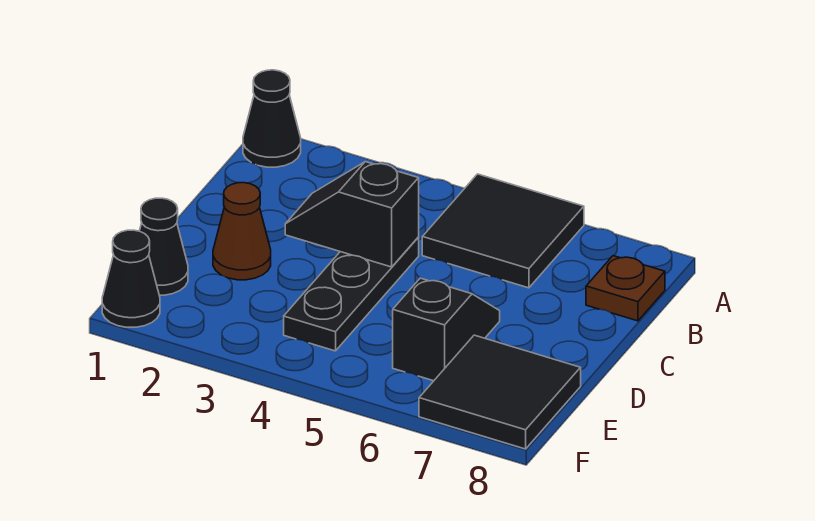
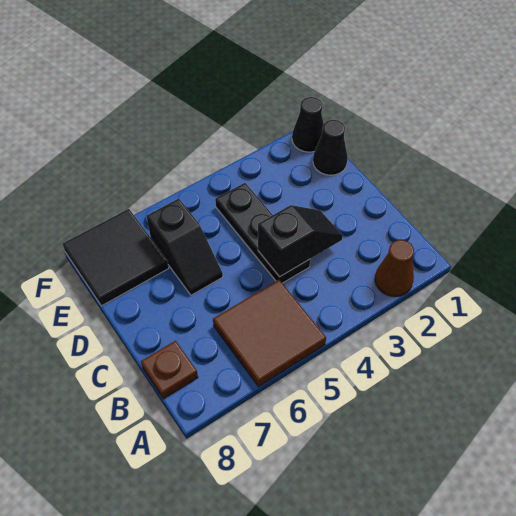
black 1x1 cone [243,70,301,167] -> none
black 2x2 tile [422,174,584,288] -> brown 2x2 tile [213,280,326,387]
brown 1x1 cone [213,183,271,280] -> brown 1x1 cone moved to [375,240,414,297]

